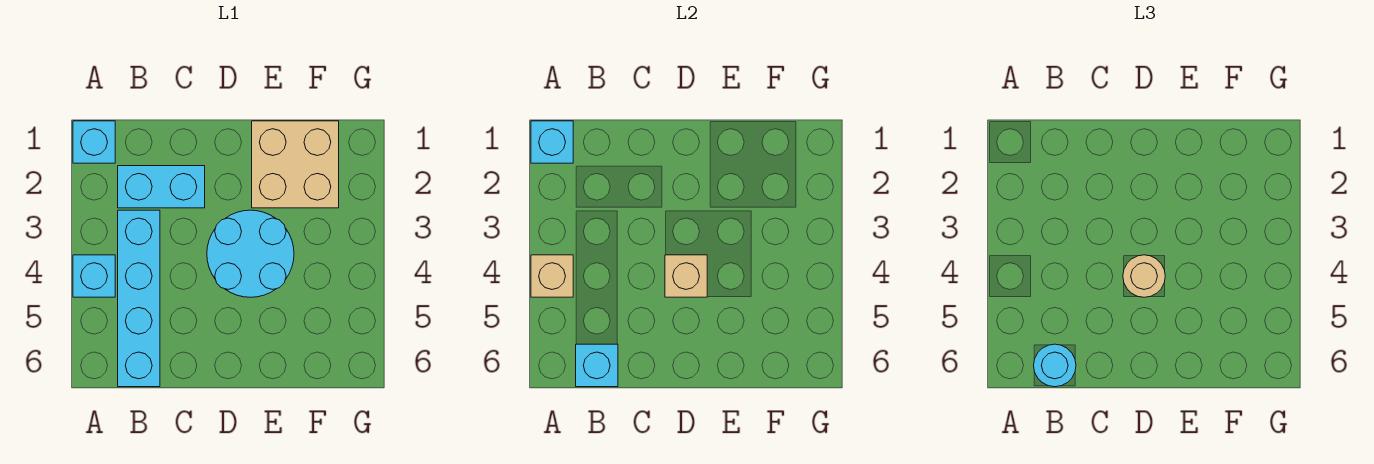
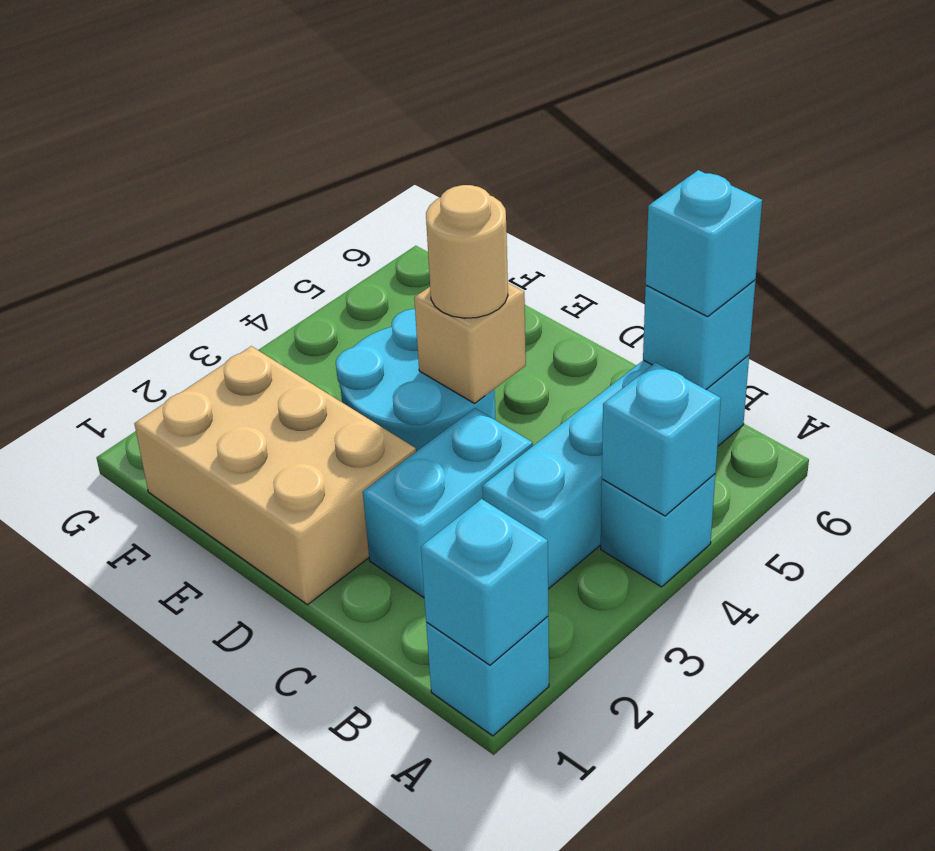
tan 1x1 brick [531,255,573,297] -> cyan 1x1 brick [602,363,721,516]
cyan 1x2 brick [118,166,205,208] -> cyan 1x2 brick turned to [363,408,533,598]
cyan 1x1 round brick [1034,344,1076,387] -> cyan 1x1 brick [646,170,762,317]
tan 2x2 brick [252,121,339,208] -> tan 2x3 brick [134,346,416,605]

